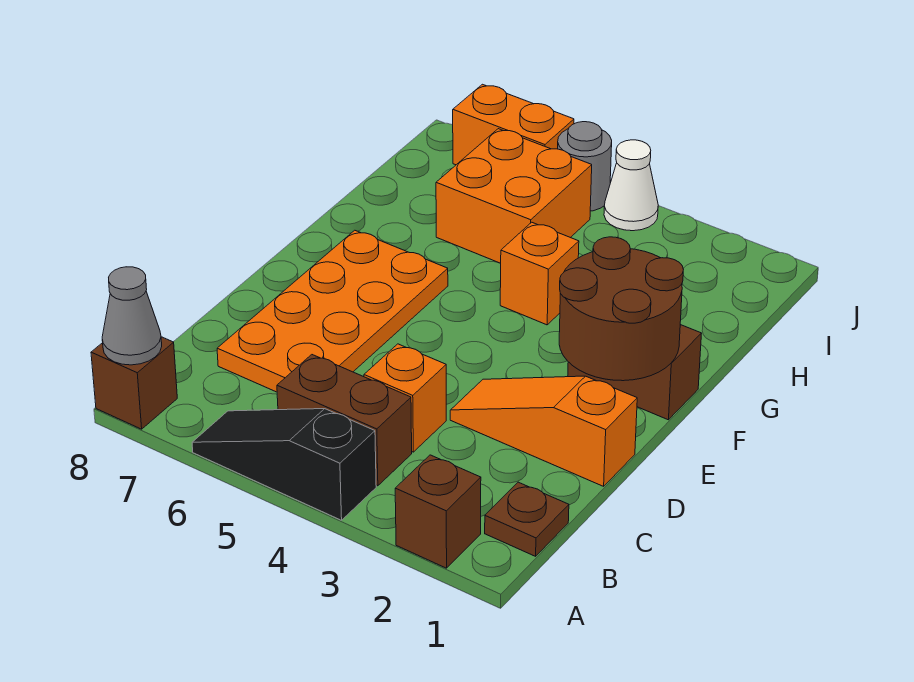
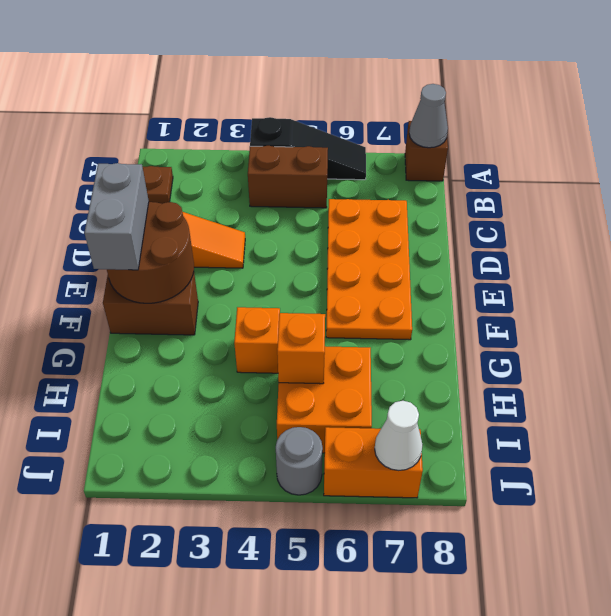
brown 1x1 brick [395,455,481,568] -> none
orange 1x1 brick [364,344,446,452] -> orange 1x1 brick moved to [277,313,325,384]
none -> grey 1x2 brick [84,163,149,270]
white 1x1 cone [604,140,658,231] -> white 1x1 cone moved to [375,401,423,471]

